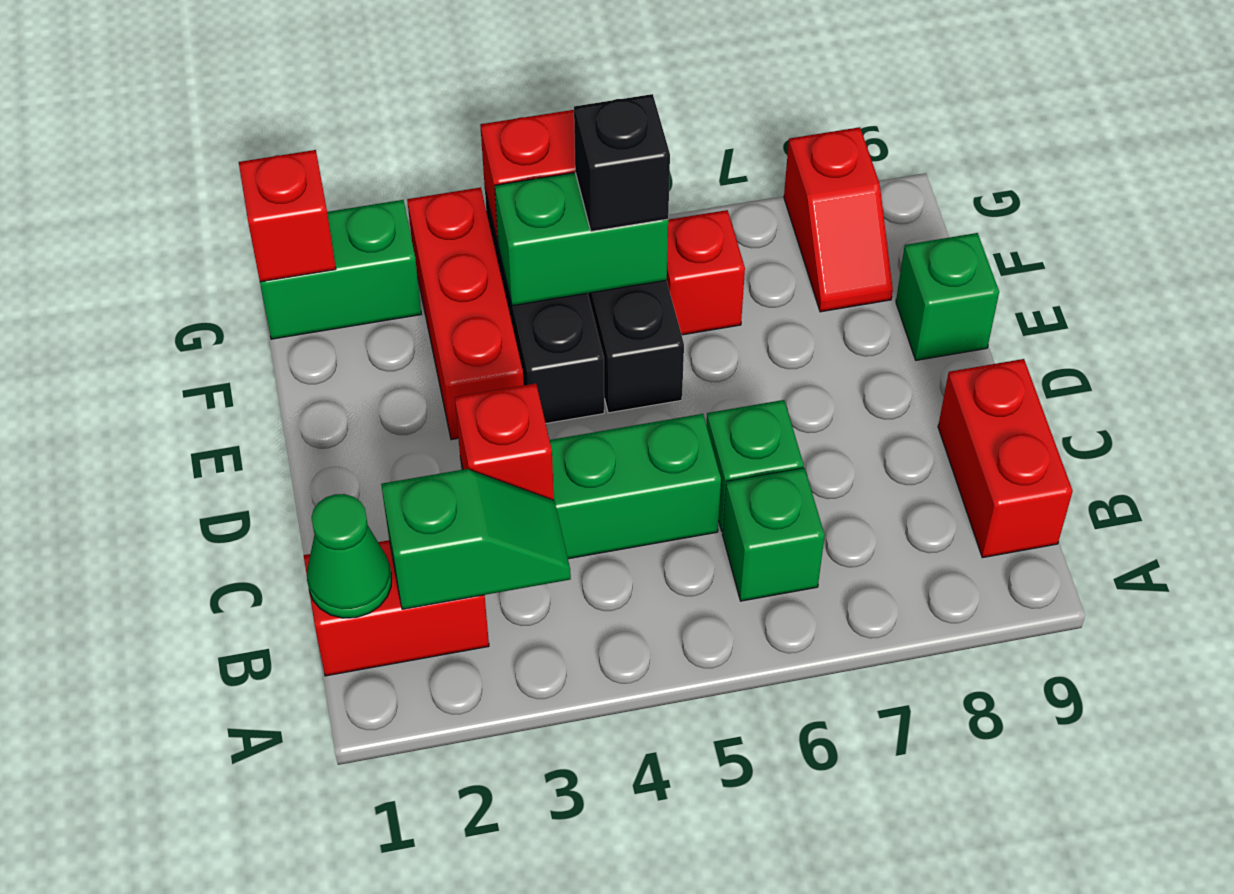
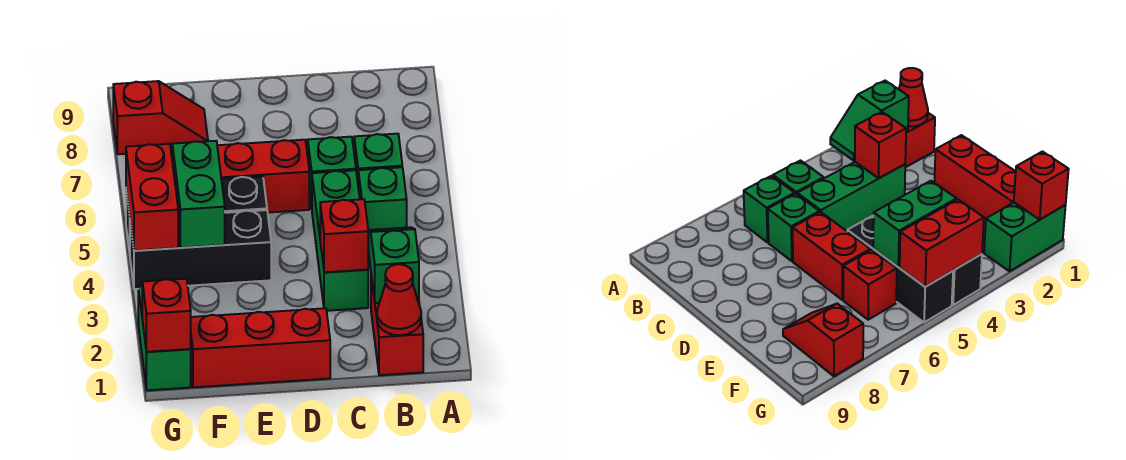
green 1x1 cone [307,494,391,618] -> red 1x1 cone [377,264,421,335]
red 1x2 brick [938,359,1073,558] -> red 1x2 brick moved to [217,140,309,213]
red 1x3 brick [407,187,524,440] -> red 1x3 brick moved to [191,308,330,387]
green 1x1 brick [896,233,999,360] -> green 1x1 brick moved to [358,167,407,230]
black 1x1 brick [574,94,670,232] -> none

